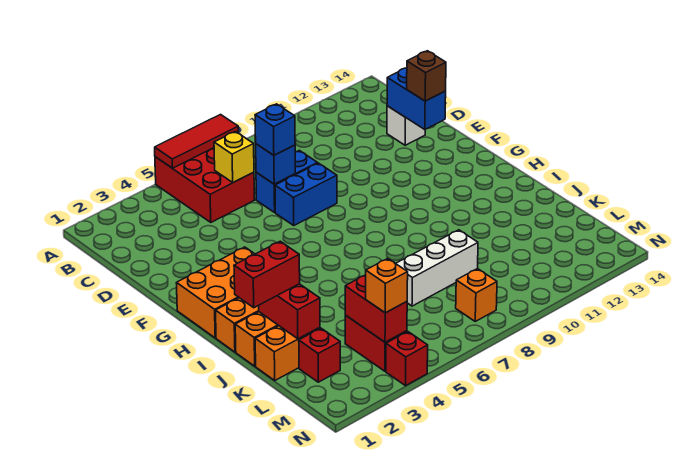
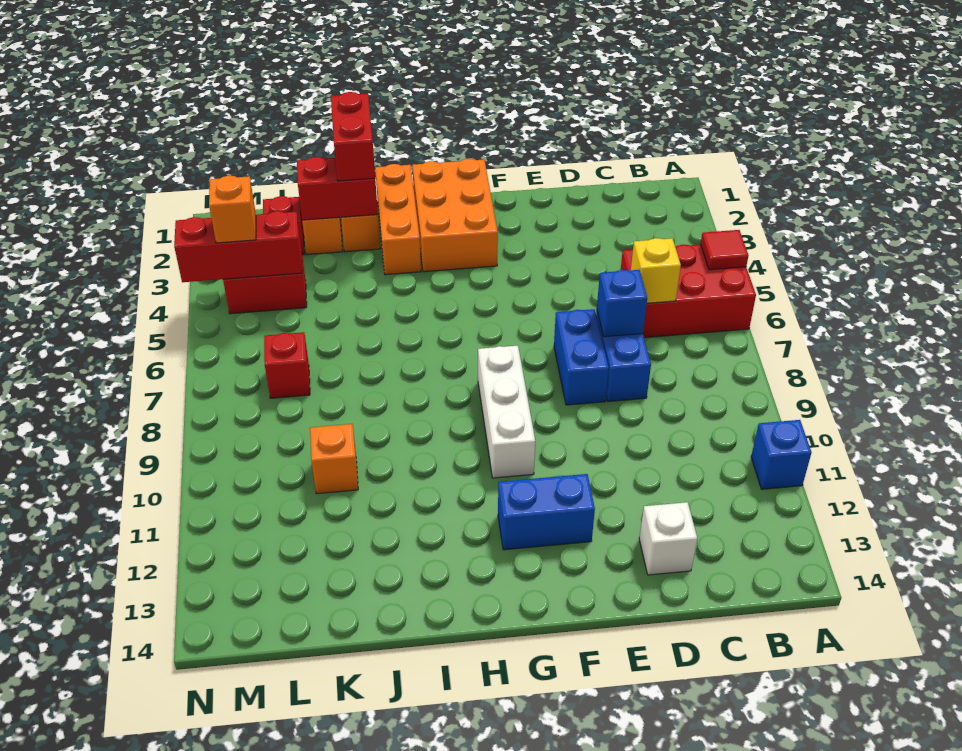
red 1x3 tile [155,115,238,168] -> red 1x1 tile [701,230,748,270]
blue 1x1 brick [255,104,295,155] -> blue 1x1 brick moved to [751,420,812,489]
blue 1x2 brick [387,68,446,130] -> blue 1x2 brick moved to [498,474,595,550]
brown 1x1 brick [407,51,446,101] -> none
white 1x3 brick [396,230,478,306] -> white 1x3 brick moved to [478,346,535,478]
red 1x2 brick [345,275,407,342] -> red 1x3 brick [174,211,302,282]
orange 1x1 brick [456,268,497,321] -> orange 1x1 brick moved to [310,424,358,494]
red 1x1 brick [386,332,428,386] -> red 1x1 brick moved to [264,332,310,398]

